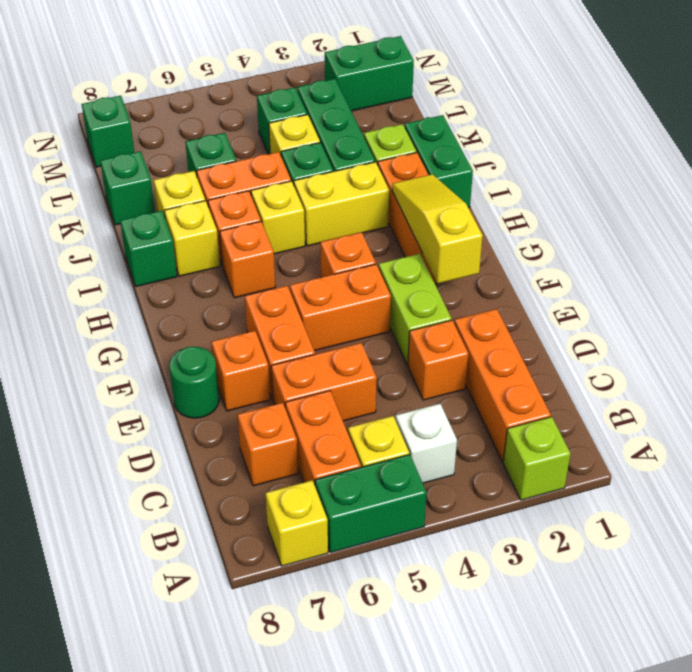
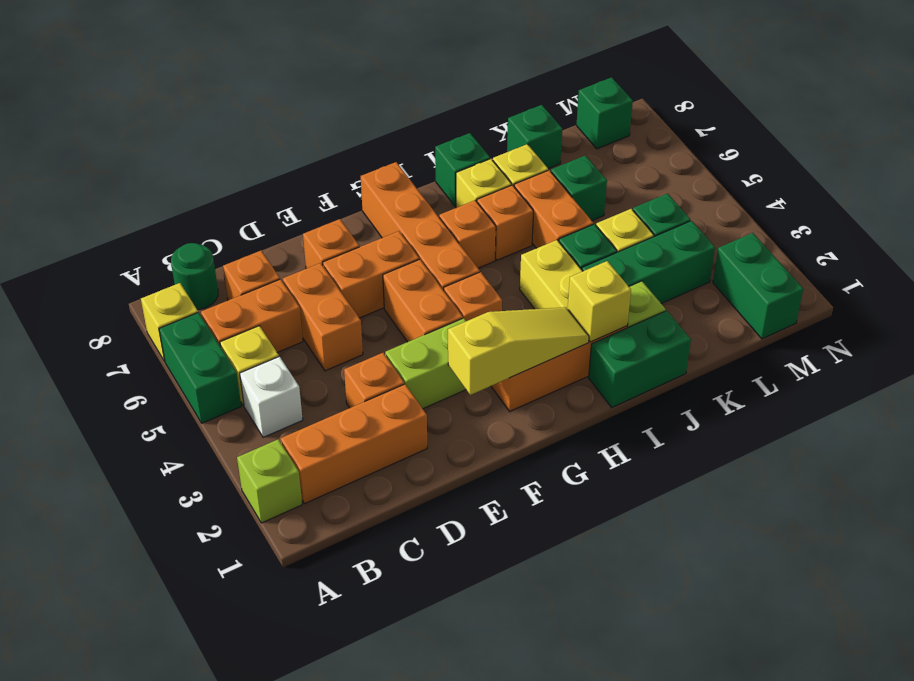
green 1x1 round brick [169,347,219,418] -> green 1x1 round brick moved to [171,243,218,309]
none -> orange 1x4 brick [361,162,480,290]
yellow 1x1 brick [251,181,305,254] -> yellow 1x1 brick moved to [568,261,631,342]

